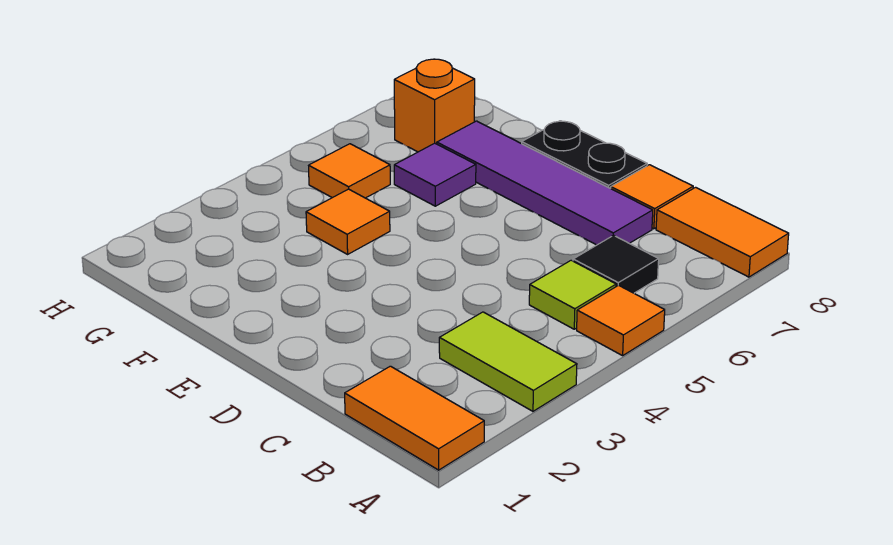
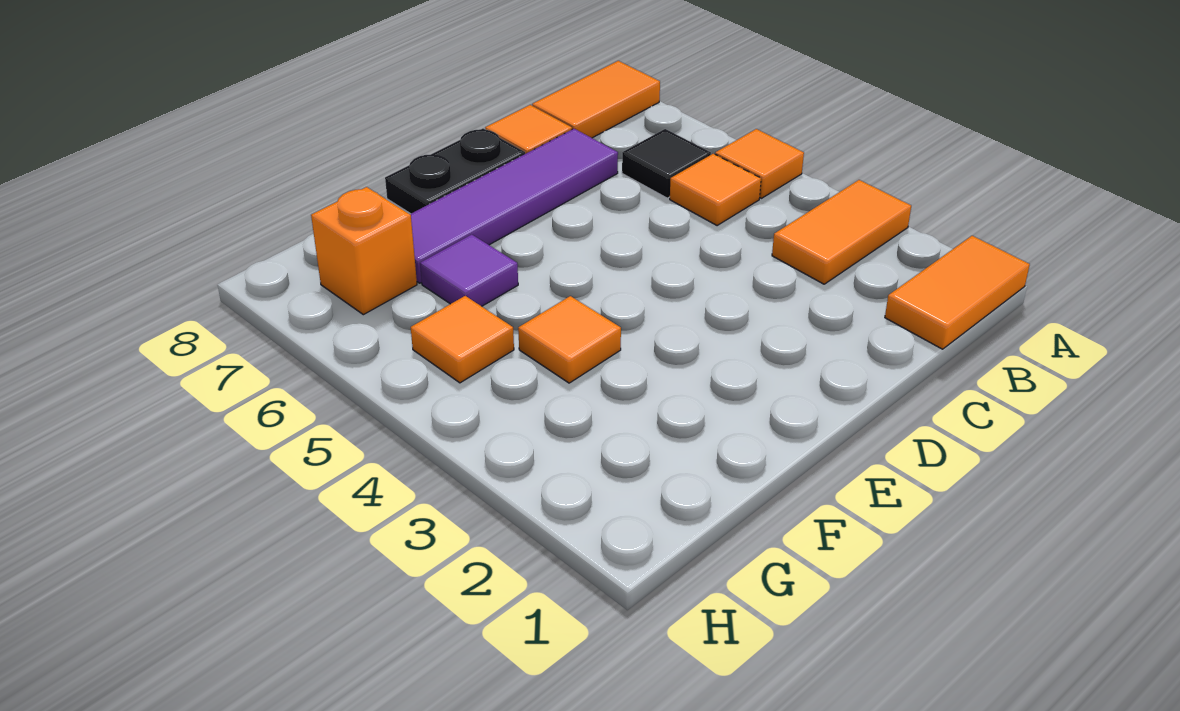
lime 1x2 tile [439,312,577,411] -> orange 1x2 tile [772,180,911,284]
lime 1x1 tile [529,260,616,329] -> orange 1x1 tile [670,154,761,226]

